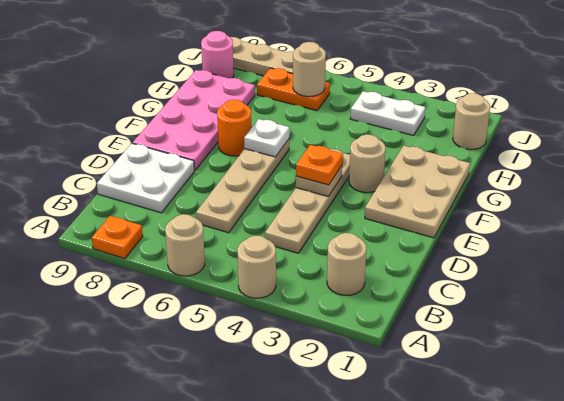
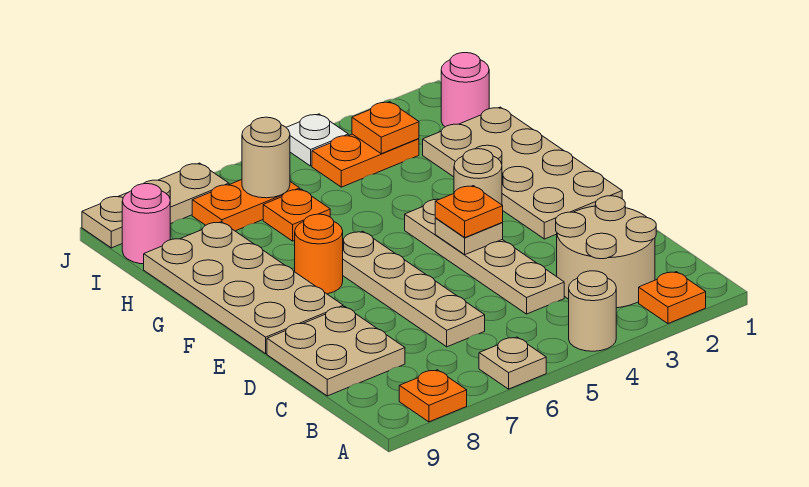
none -> orange 1x1 plate [639,272,706,324]
tan 1x1 round brick [165,214,205,276] -> tan 1x1 plate [479,337,546,389]
tan 1x1 round brick [327,233,366,295] -> tan 2x2 round brick [556,196,656,308]
white 2x2 plate [97,143,194,213] -> tan 2x2 plate [267,306,405,396]
tan 2x3 plate [365,146,470,238] -> tan 2x4 plate [423,107,622,239]
pink 2x4 plate [133,70,255,170] -> tan 2x4 plate [144,222,343,354]
white 1x1 plate [244,119,289,157] -> white 1x1 plate moved to [286,114,348,166]
none -> orange 1x1 plate [263,189,330,241]
tan 1x1 round brick [453,93,490,150] -> pink 1x1 round brick [441,53,489,127]
white 1x2 plate [350,91,425,136] -> orange 1x2 plate [312,134,419,187]
none -> orange 1x1 plate [352,102,419,154]

